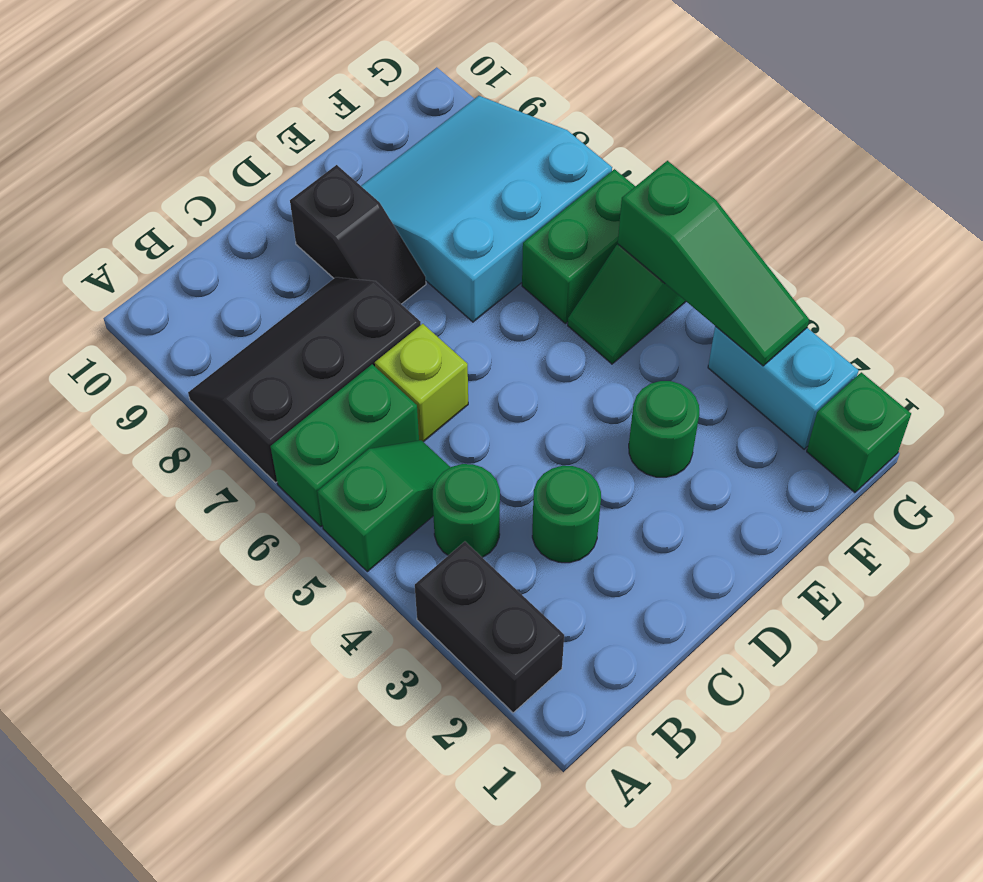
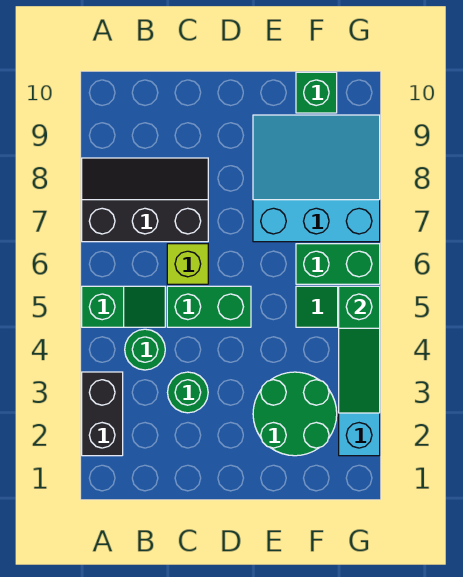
green 1x2 brick [271,364,419,526] -> green 1x2 brick moved to [167,286,251,327]
black 1x2 slope [290,165,426,304] -> none
green 1x1 round brick [629,381,699,477] -> green 2x2 round brick [253,372,337,456]
green 1x1 brick [807,372,911,493] -> green 1x1 brick moved to [296,72,337,113]

